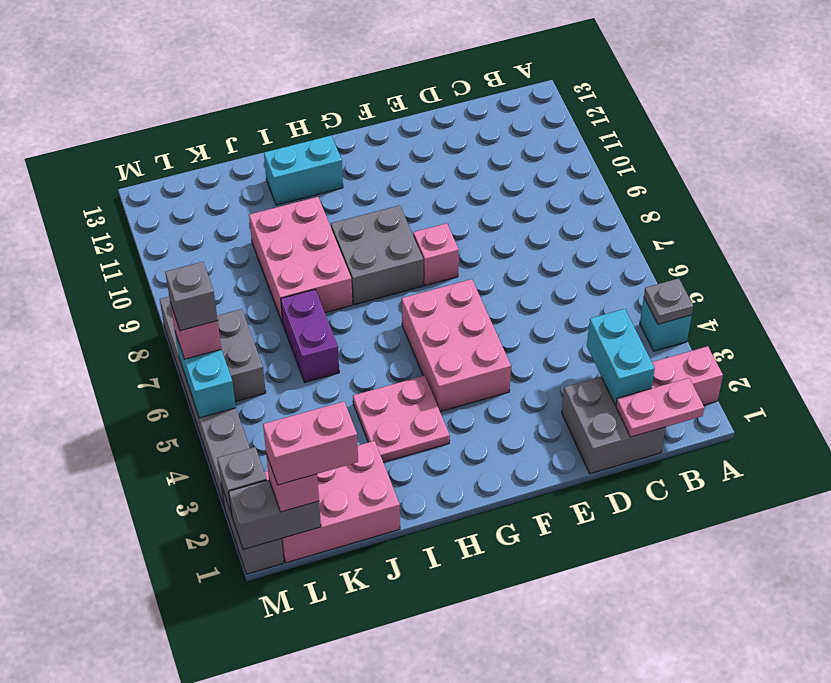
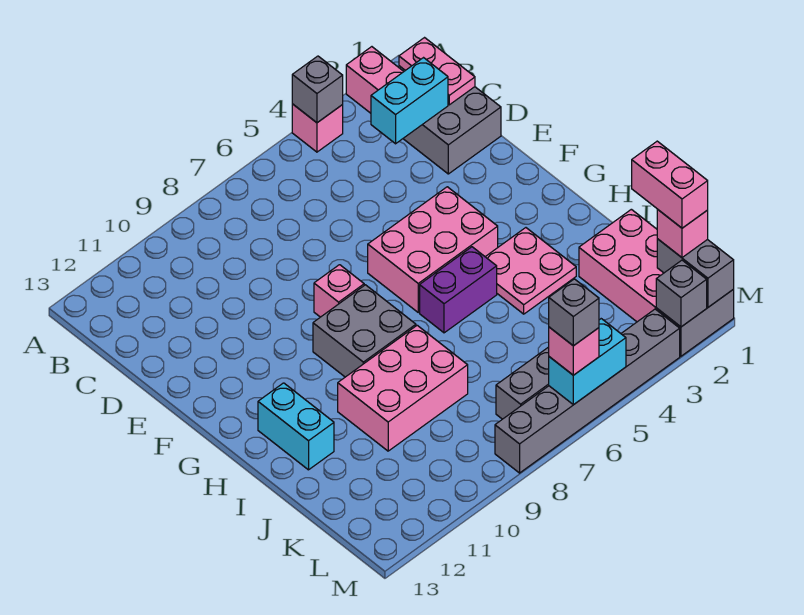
cyan 1x1 brick [640,298,692,351] -> pink 1x1 brick [292,104,343,152]
grey 1x1 plate [644,278,693,324] -> grey 1x1 brick [292,56,343,123]
purple 1x2 brick [281,290,339,382] -> purple 1x2 brick moved to [420,247,497,333]

